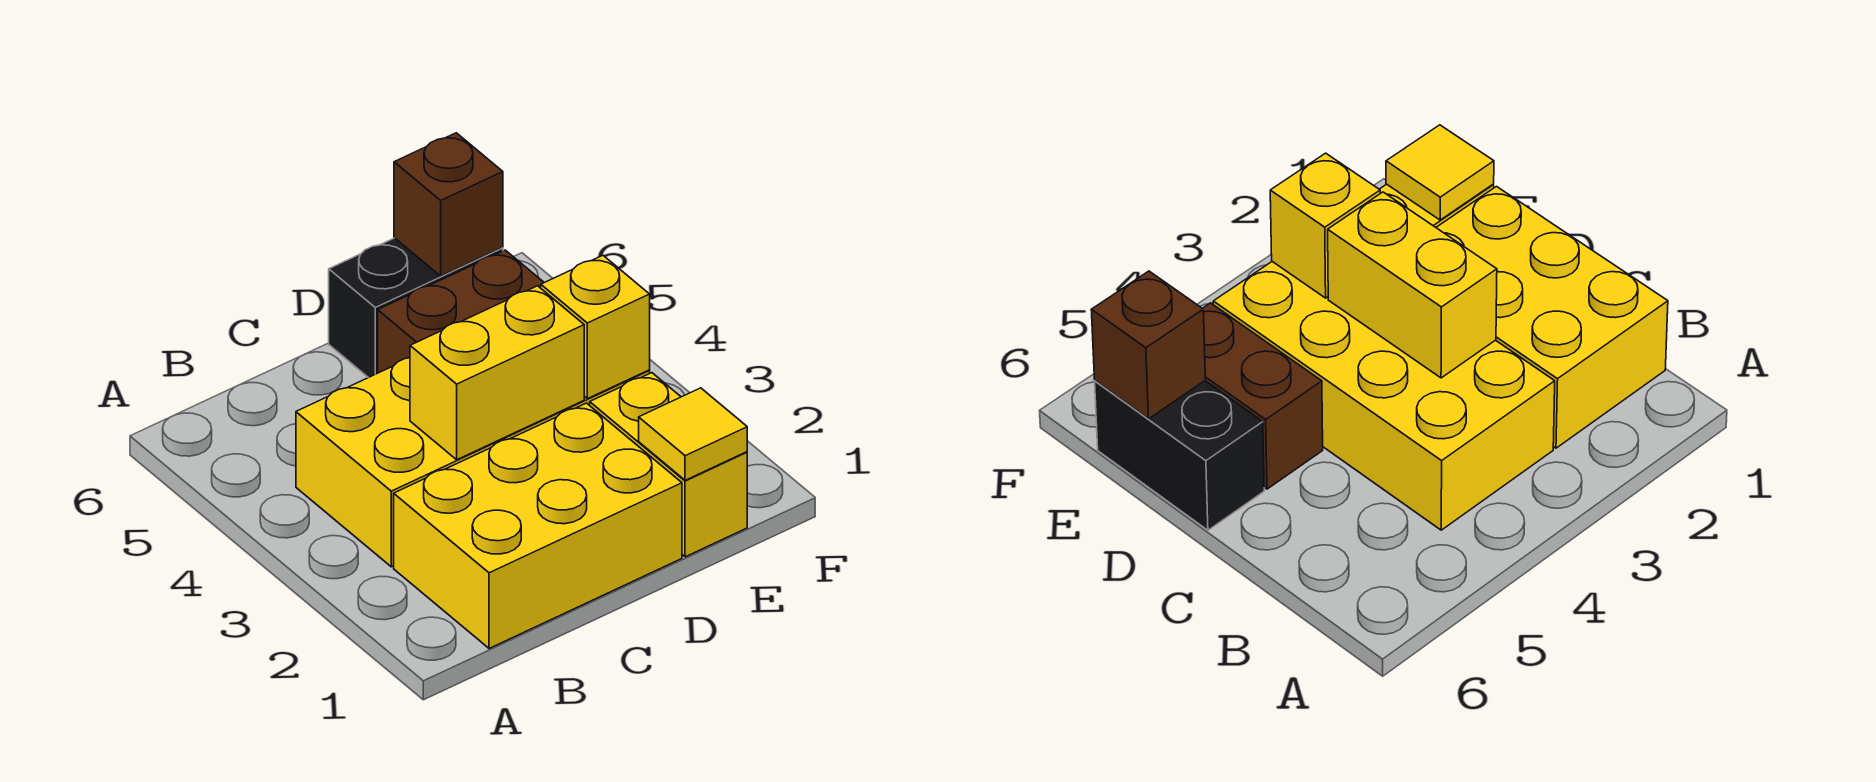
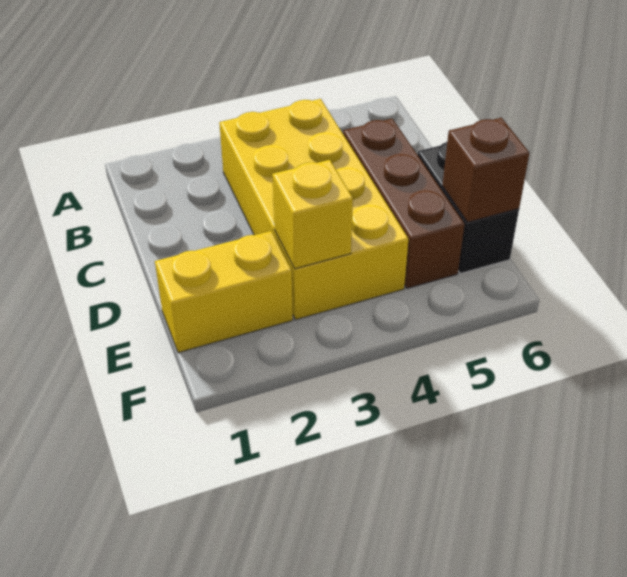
yellow 2x3 brick [394,403,682,648] -> none
yellow 1x2 brick [410,286,584,460] -> none
brown 1x2 brick [378,250,544,373] -> brown 1x3 brick [343,119,465,288]
yellow 1x1 tile [639,388,747,480] -> none

